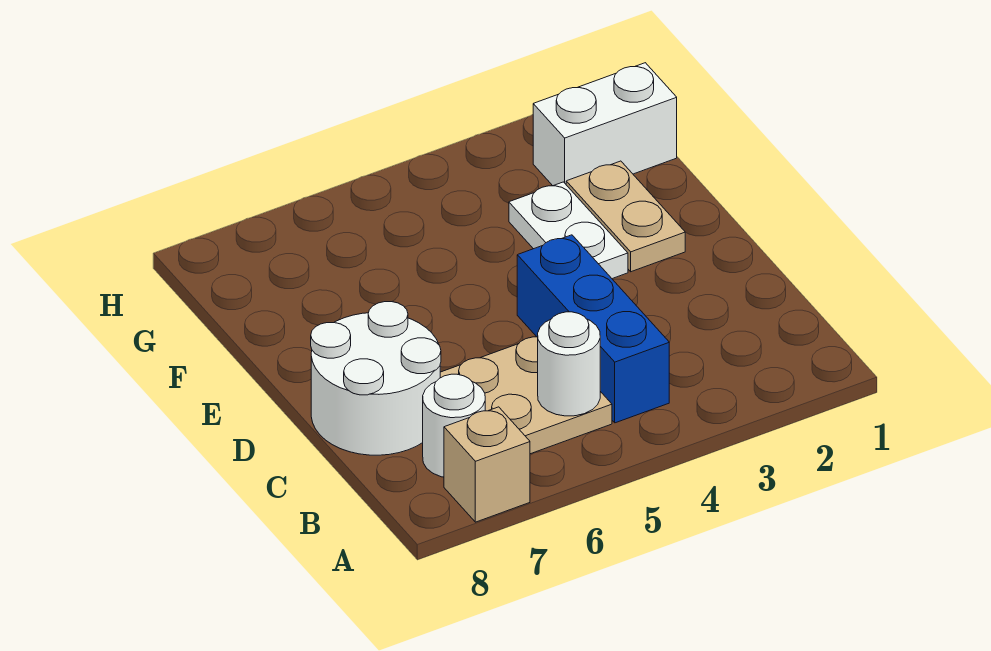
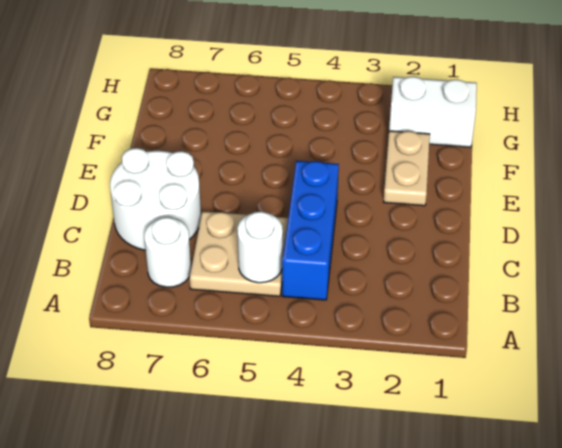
tan 1x1 brick [444,407,530,522] -> none
white 1x2 plate [509,182,628,279] -> none

